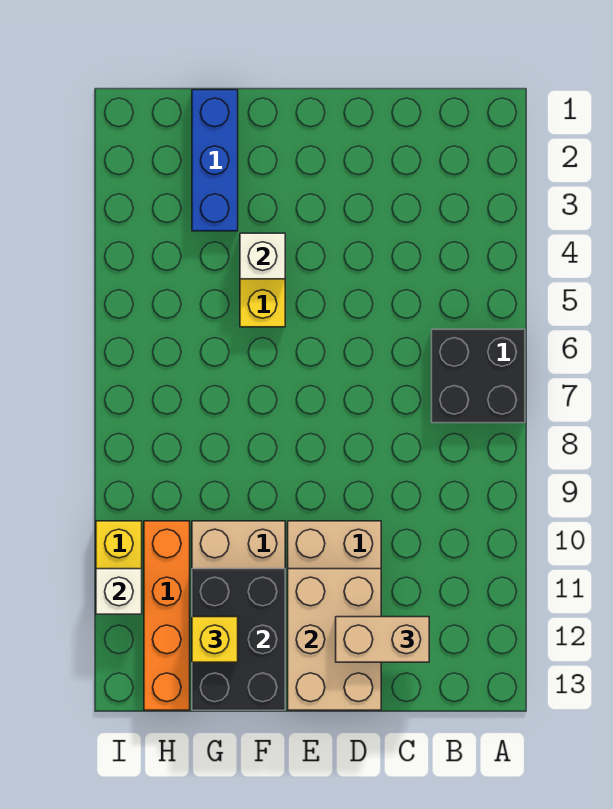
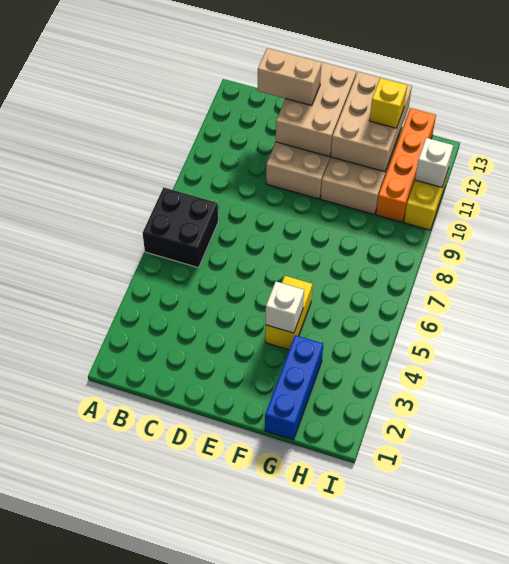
black 2x3 brick [192,569,285,710] -> tan 2x3 brick [331,72,412,172]

